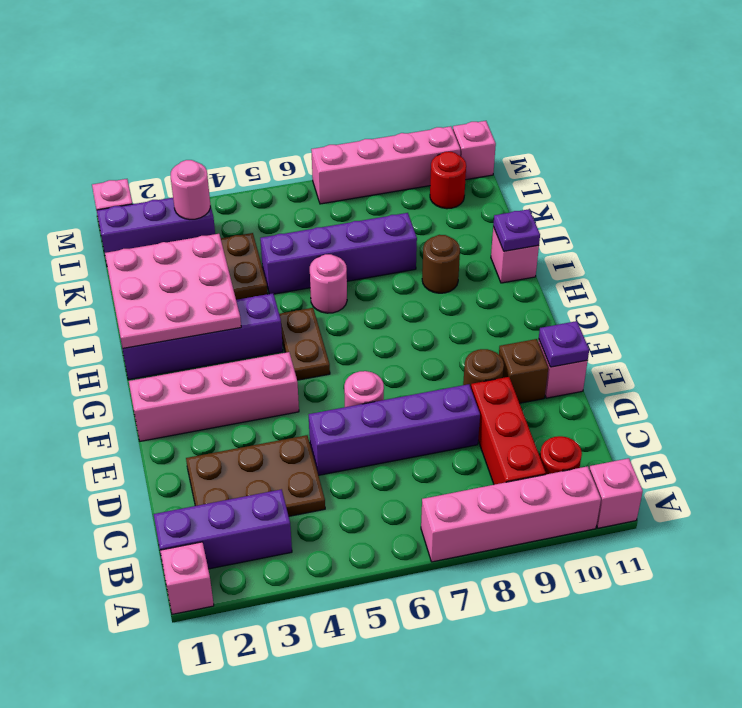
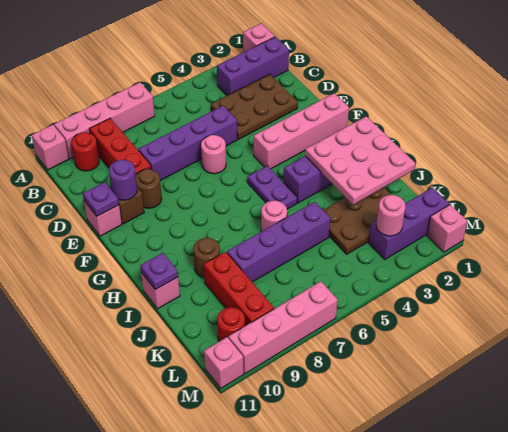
none -> purple 1x1 round brick [109,160,137,200]
brown 1x2 plate [279,308,330,380] -> purple 1x2 plate [247,166,297,209]
none -> red 1x3 brick [204,252,274,326]

